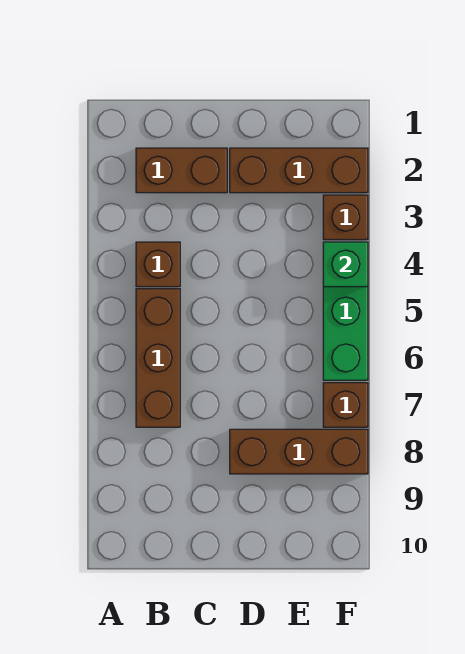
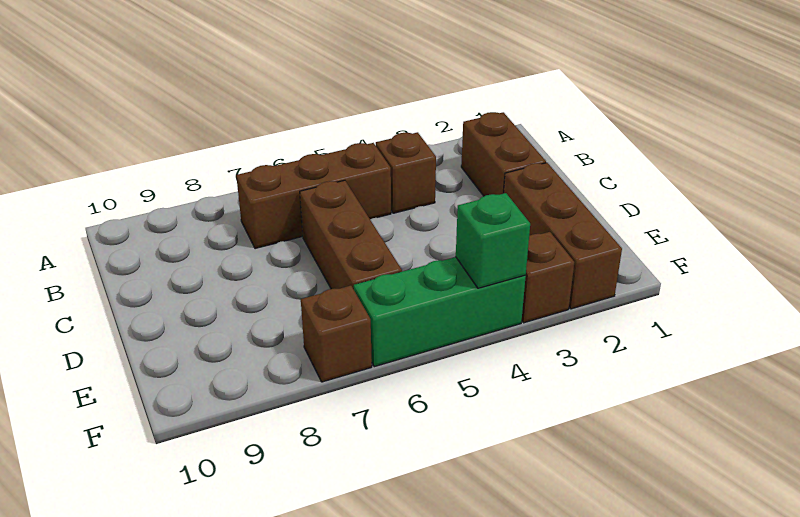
brown 1x3 brick [230,429,368,474] -> brown 1x3 brick moved to [300,180,402,289]

